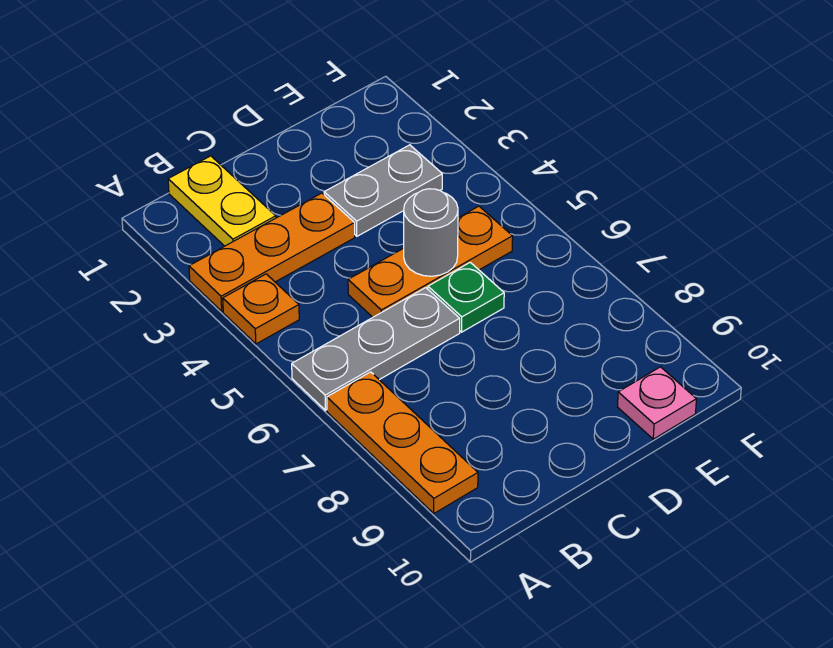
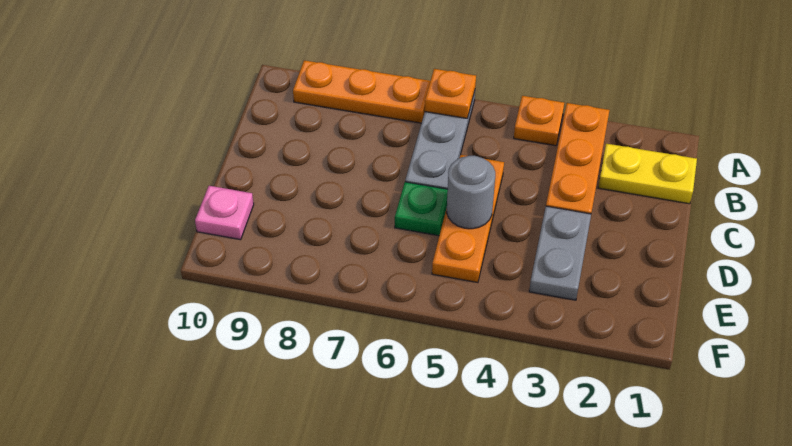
none -> orange 1x1 plate [425,69,476,118]

